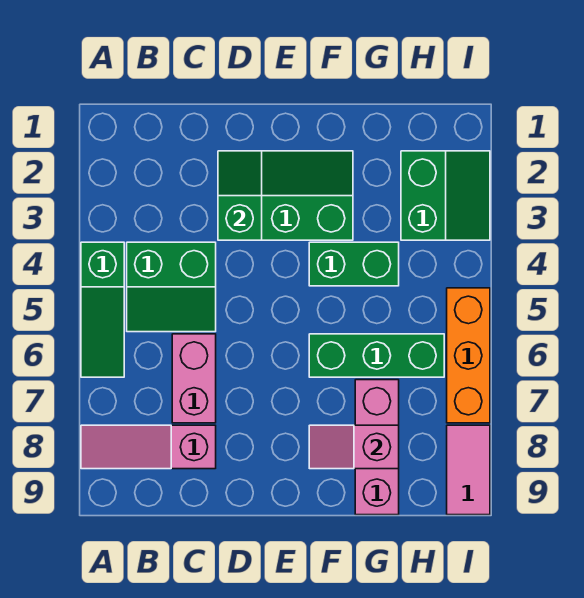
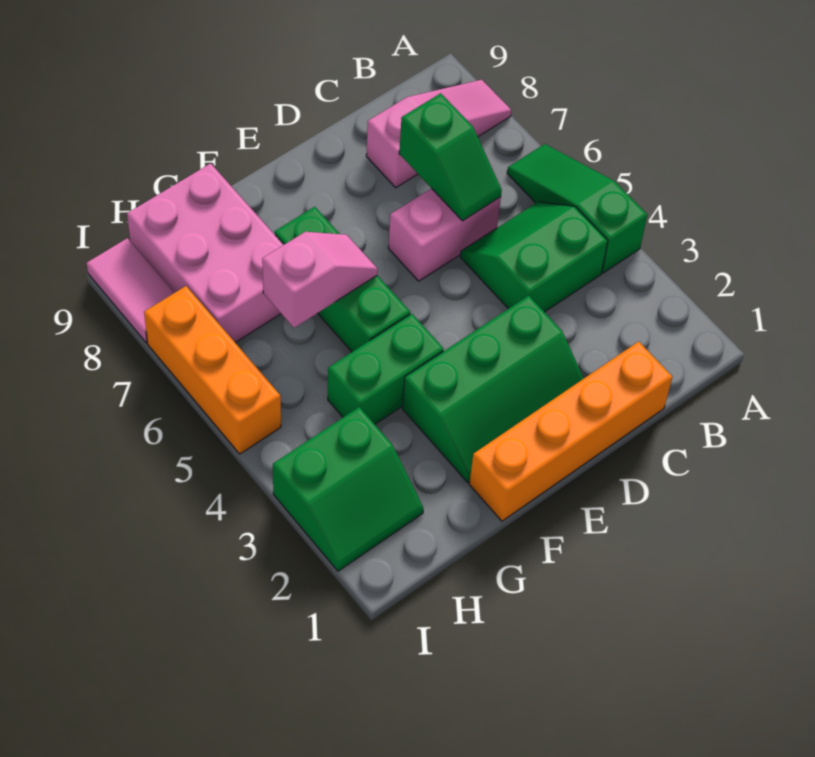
none -> orange 1x4 brick [469,341,672,521]
pink 1x2 brick [172,334,216,423] -> pink 1x2 brick turned to [388,188,501,281]
green 1x2 slope [218,151,262,240] -> green 1x2 slope moved to [399,93,502,221]
green 1x3 brick [309,334,444,377] -> green 1x3 brick turned to [275,207,410,352]
pink 1x2 slope [309,425,399,469] -> pink 1x2 slope moved to [262,232,378,328]
pink 1x3 brick [355,380,399,515] -> pink 2x3 brick [127,163,283,343]
green 2x2 slope [401,151,490,240] -> green 2x2 slope turned to [273,407,423,571]

